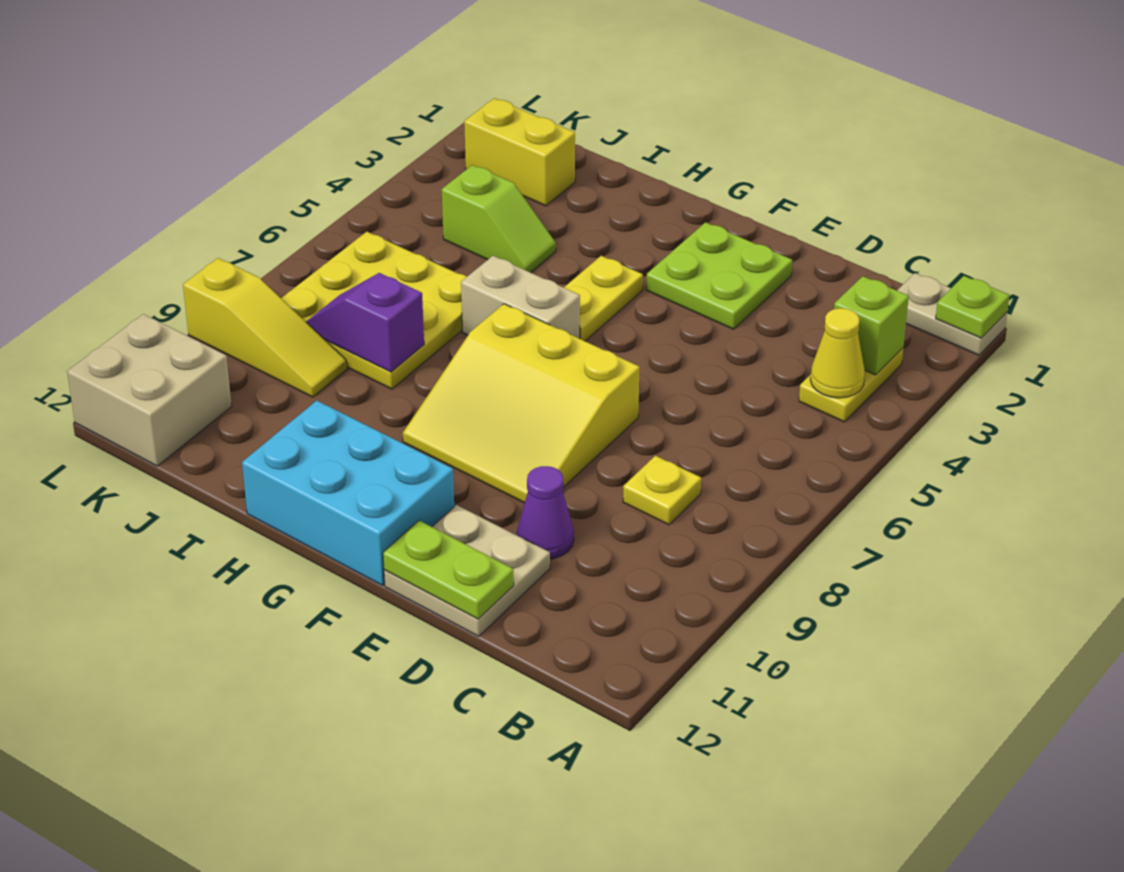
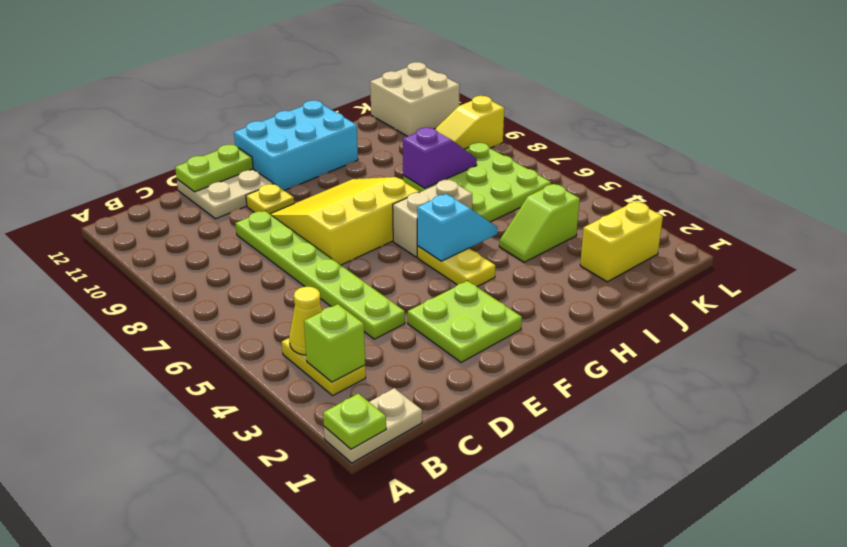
yellow 1x1 plate [623,456,701,525] -> yellow 1x1 plate moved to [246,184,294,214]
none -> lime 1x6 plate [235,211,405,339]
purple 1x1 cone [517,466,574,559] -> none
none -> cyan 1x2 slope [417,194,498,261]
yellow 3x3 plate [281,232,467,389] -> lime 3x3 plate [403,142,551,222]

